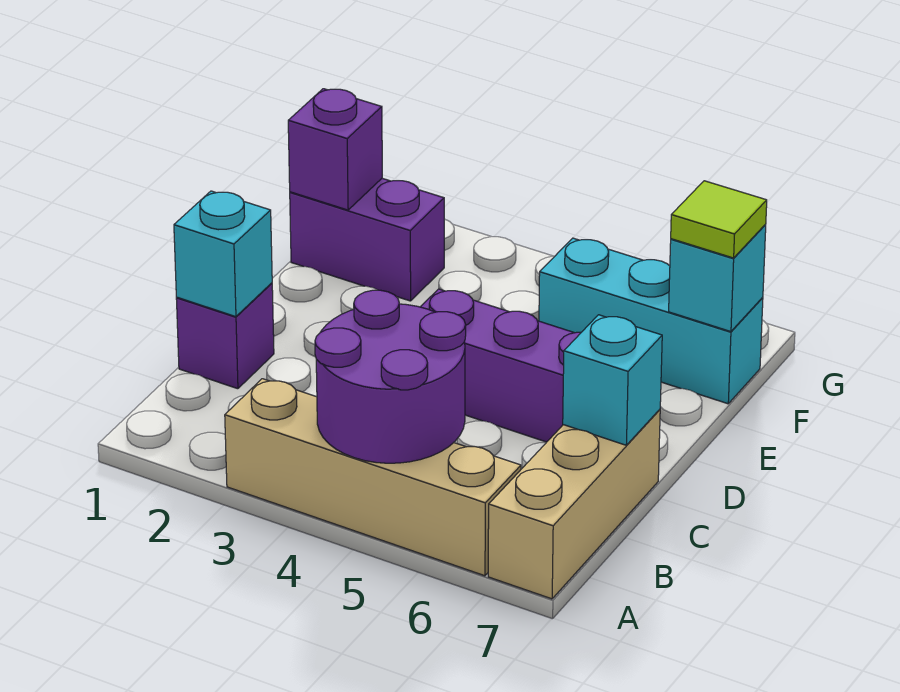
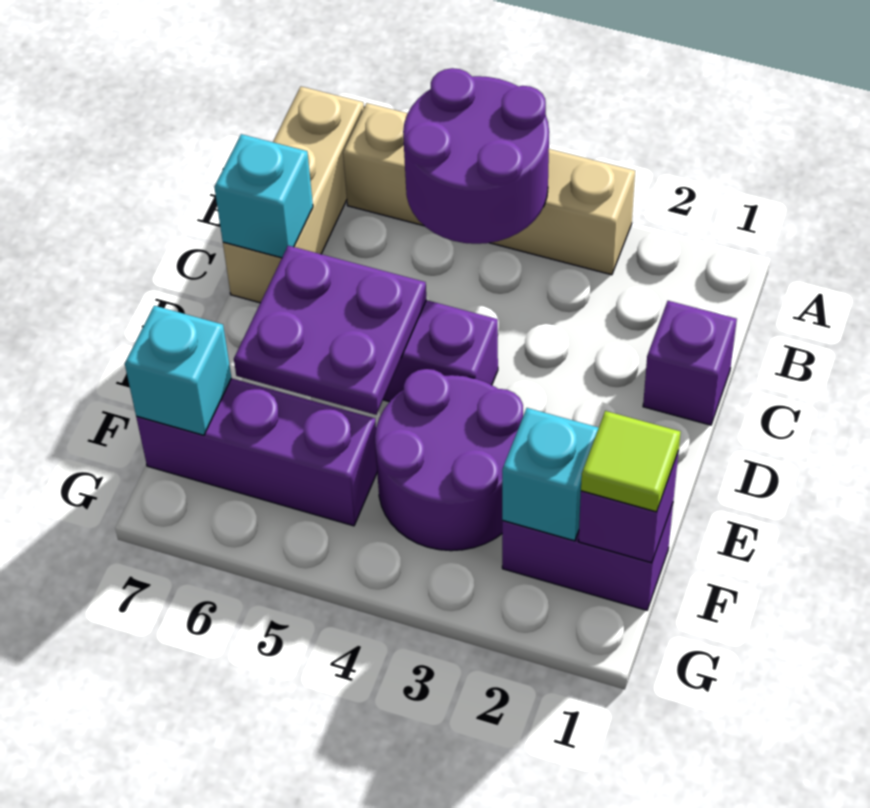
cyan 1x1 brick [174,191,272,317] -> cyan 1x1 brick moved to [502,408,599,541]
none -> purple 2x2 plate [234,246,426,415]
none -> purple 2x2 round brick [375,369,523,551]
cyan 1x3 brick [539,238,763,404] -> purple 1x3 brick [136,378,377,526]
lime 1x1 tile [671,181,767,258] -> lime 1x1 tile moved to [581,411,681,512]

